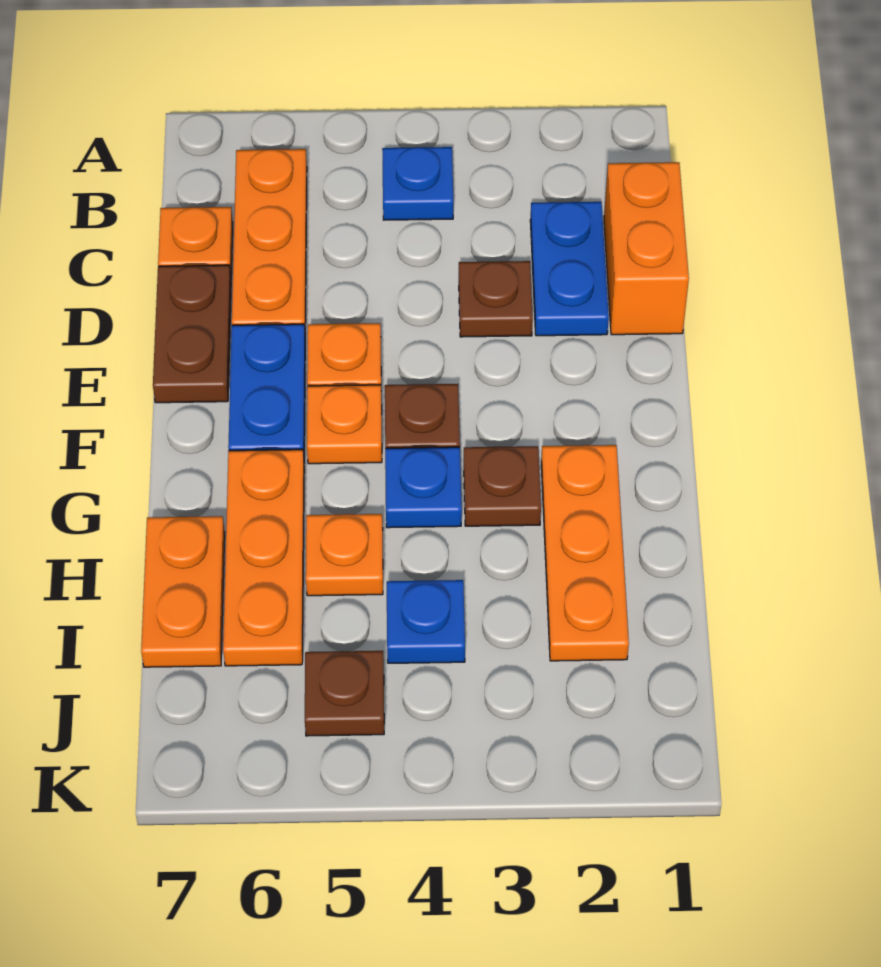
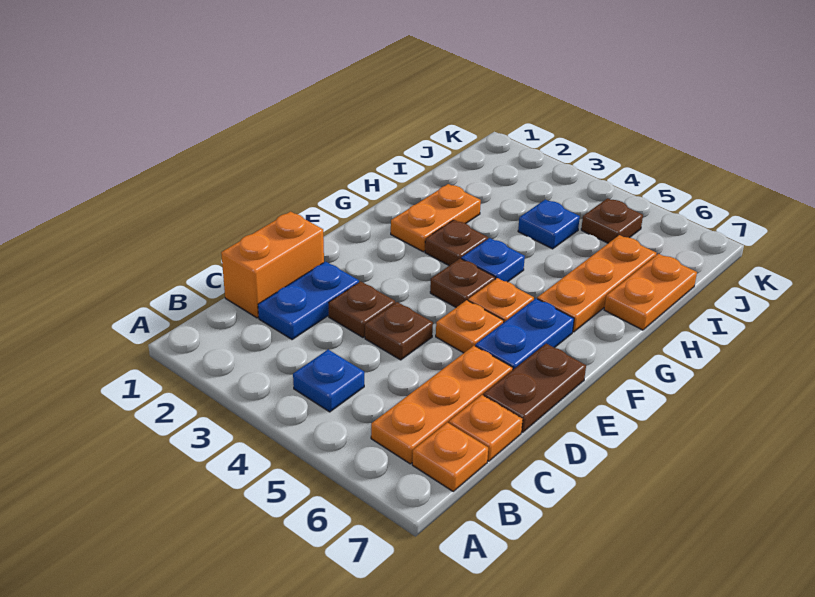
none -> brown 1x1 plate [365,302,433,360]
orange 1x3 plate [541,445,629,661] -> orange 1x2 plate [391,184,481,252]
orange 1x1 plate [306,514,383,596] -> orange 1x1 plate moved to [412,423,488,491]

